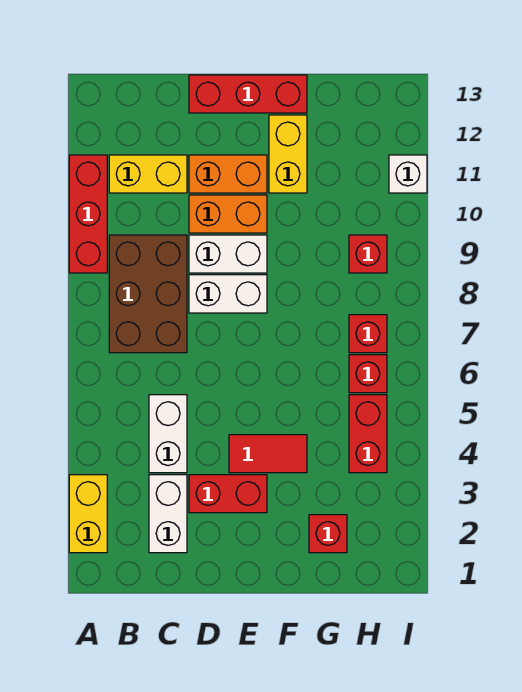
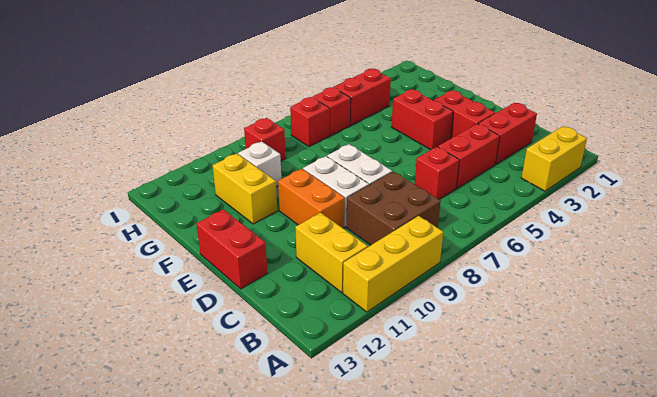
red 1x3 brick [69,155,107,273] -> yellow 1x3 brick [343,216,443,312]
brown 2x3 brick [109,235,187,353] -> brown 2x2 brick [346,171,441,245]
white 1x2 brick [149,475,187,553] -> red 1x2 brick [478,103,537,164]
white 1x2 brick [149,395,187,473] -> red 1x2 brick [438,124,500,188]
orange 1x2 brick [189,155,267,193] -> none
red 1x3 brick [189,75,307,113] -> red 1x2 brick [197,209,267,289]
red 1x2 tile [229,435,307,473] -> red 1x2 brick [391,90,453,150]
yellow 1x2 brick [269,115,307,193] -> yellow 1x2 brick turned to [213,154,277,224]
red 1x1 brick [309,515,347,553] -> red 1x1 brick moved to [415,147,459,200]
white 1x1 brick [389,155,427,193] -> white 1x1 brick moved to [238,141,281,186]

